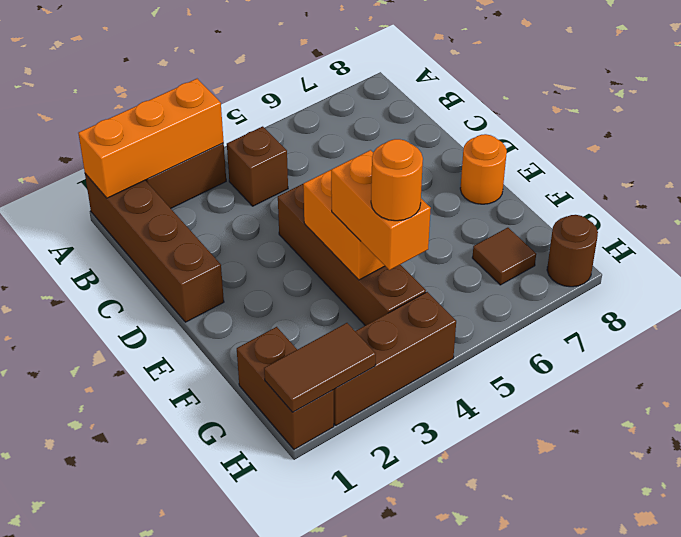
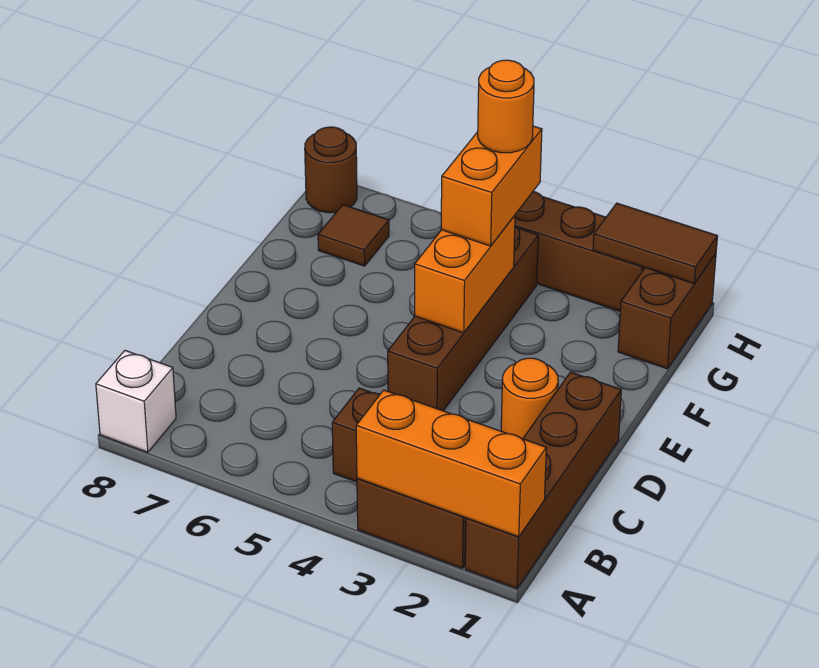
none -> white 1x1 brick [96,351,176,452]
orange 1x1 round brick [460,134,507,204] -> orange 1x1 round brick moved to [501,358,558,439]

